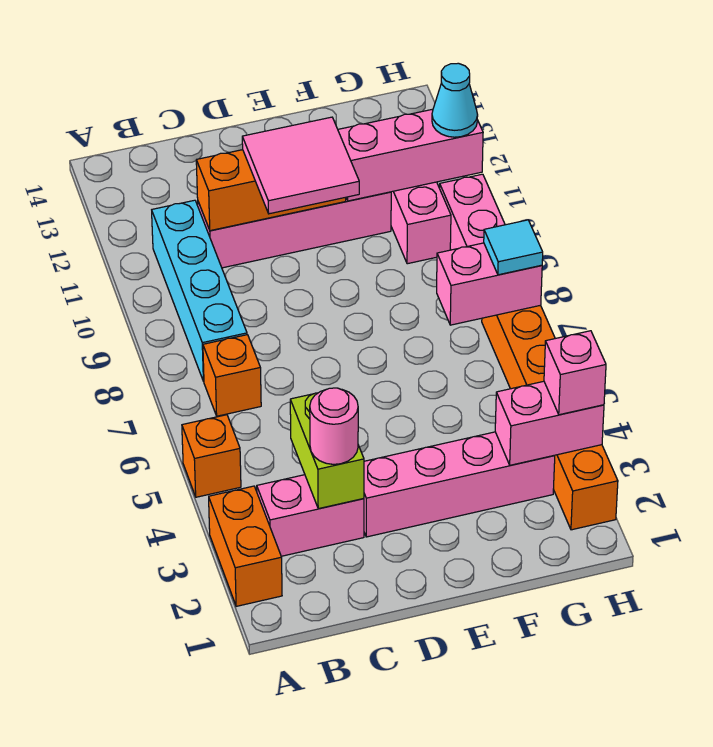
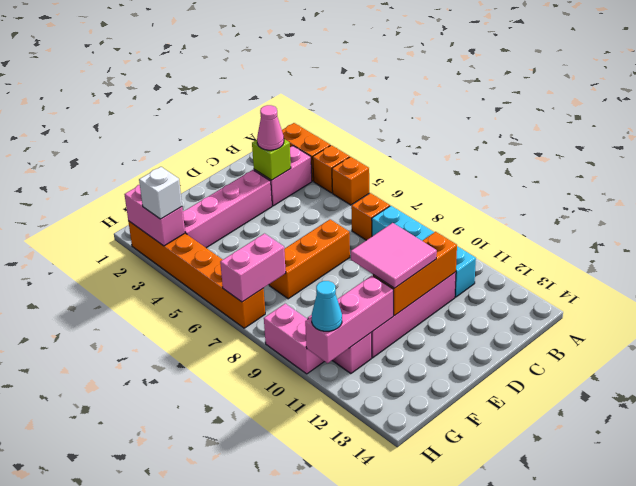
none -> orange 1x1 brick [313,145,350,193]
lime 1x2 brick [290,393,364,509] -> lime 1x1 brick [252,139,291,180]
pink 1x1 round brick [310,388,358,464] -> pink 1x1 cone [257,105,284,150]
none -> orange 1x3 brick [269,219,350,299]
pink 1x2 brick [495,381,604,465] -> pink 1x2 brick turned to [124,185,185,246]
pink 1x1 brick [544,331,606,415] -> white 1x1 brick [139,167,182,219]
cyan 1x1 tile [484,220,543,275] -> none

